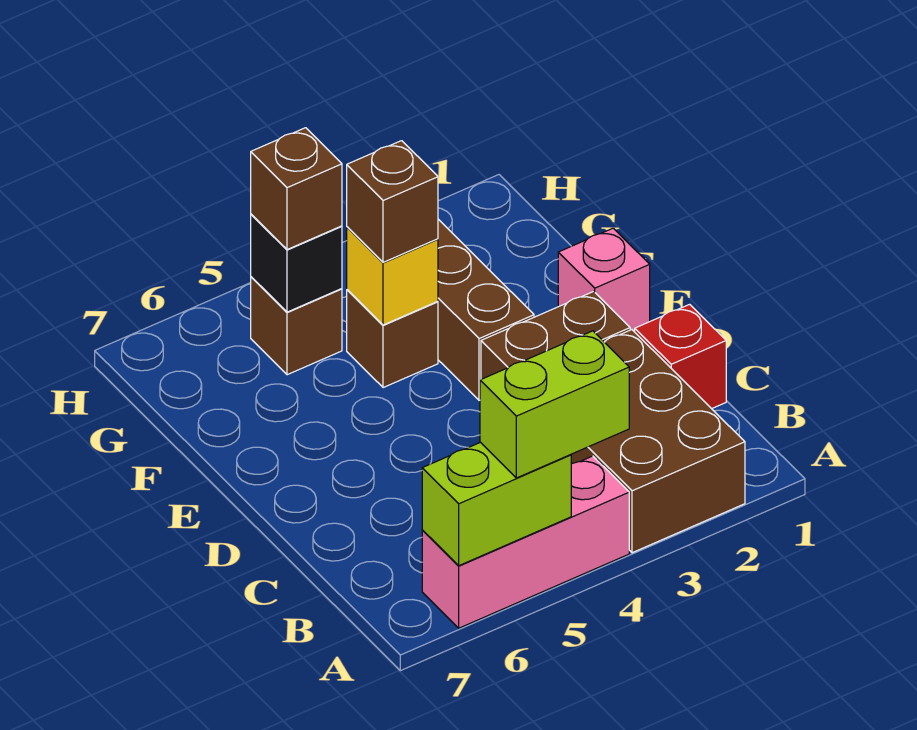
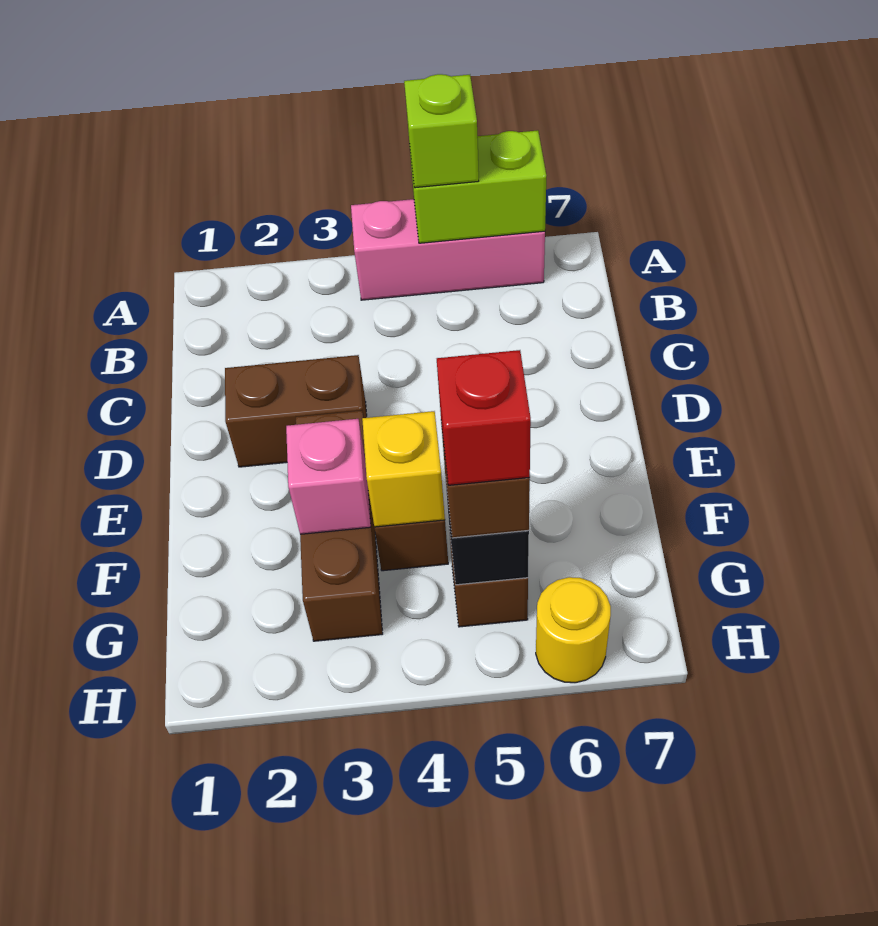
brown 2x3 brick [571,330,745,553] -> none
lime 1x2 brick [480,331,629,478] -> lime 1x1 brick [404,74,479,188]
red 1x1 brick [635,304,726,409] -> red 1x1 brick moved to [437,350,531,485]
pink 1x1 brick [558,228,650,332] -> pink 1x1 brick moved to [286,419,371,534]
brown 1x1 brick [347,141,438,262] -> none
none -> yellow 1x1 round brick [536,577,611,683]

